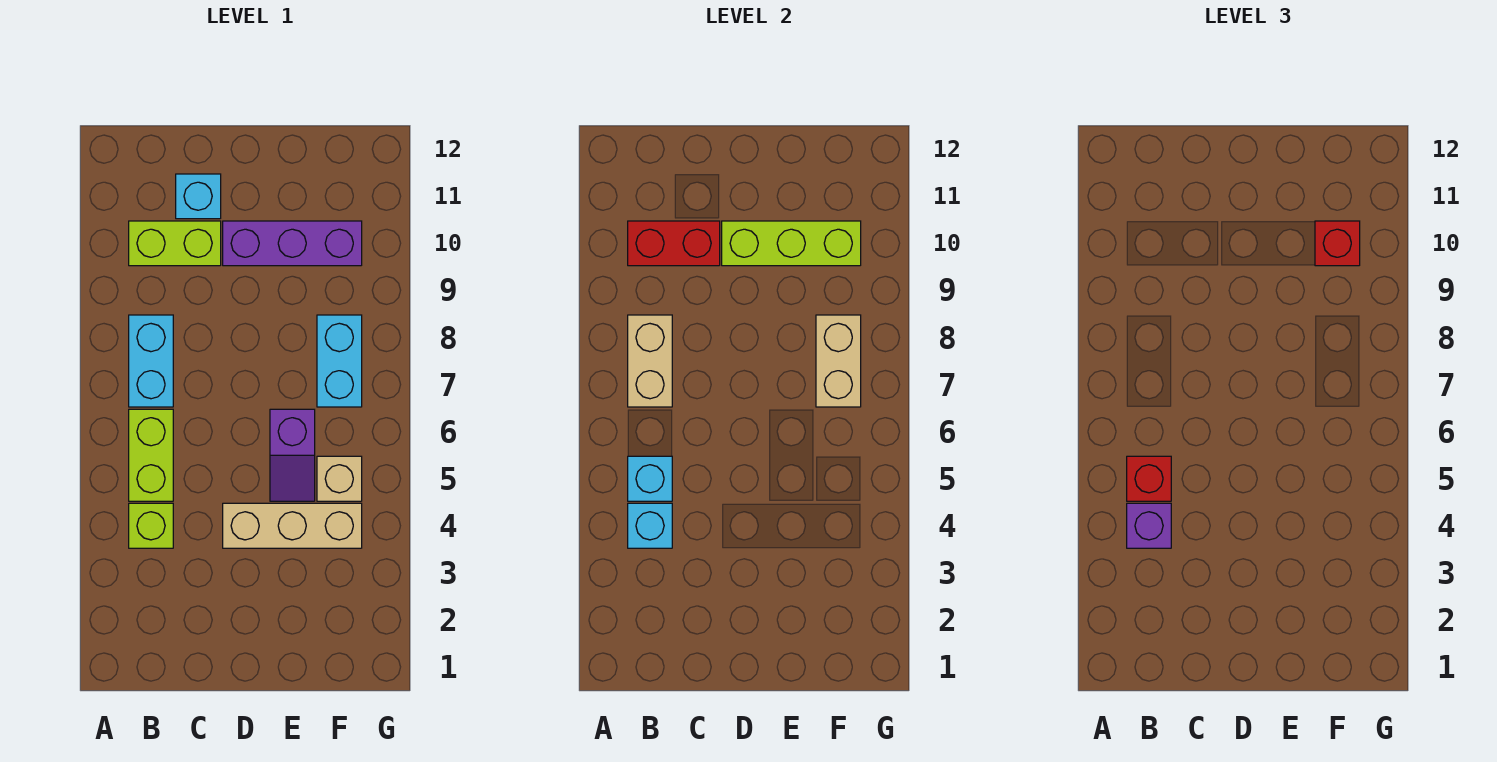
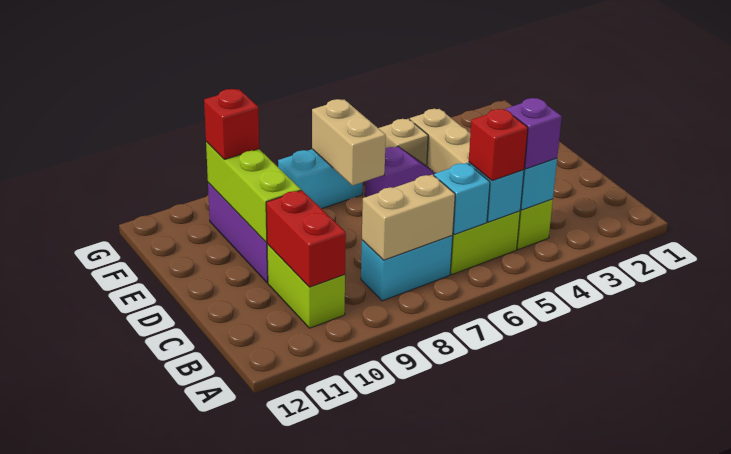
cyan 1x1 brick [176,174,221,219] -> cyan 1x1 brick moved to [434,163,490,234]
tan 1x2 brick [816,315,861,407] -> tan 1x2 brick turned to [312,99,386,185]

